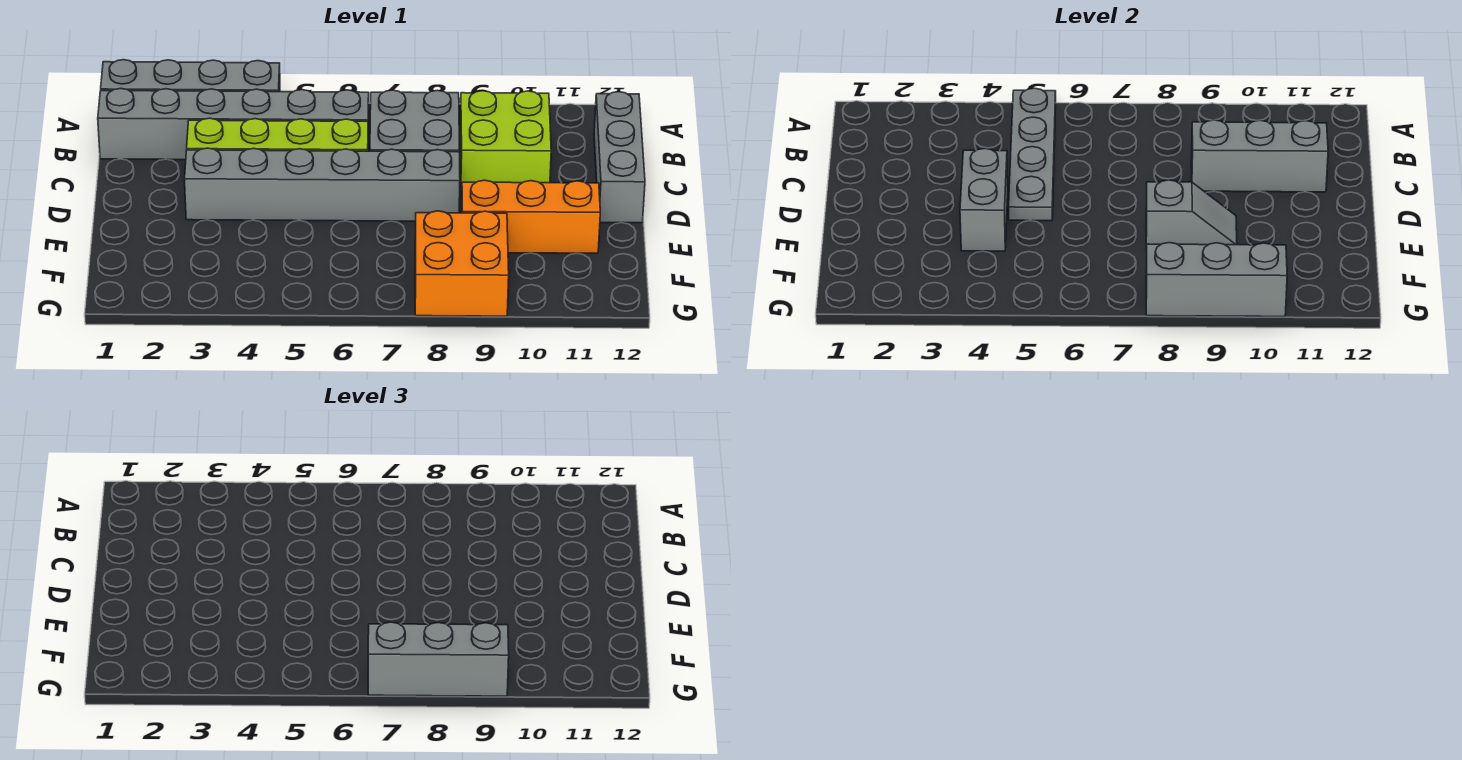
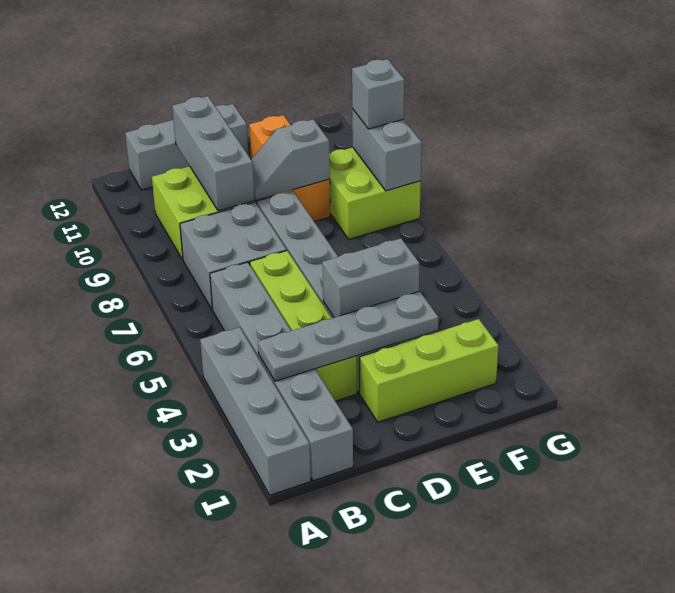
grey 1x4 plate [1009,88,1056,221] -> grey 1x4 plate moved to [258,291,439,381]
none -> lime 1x3 brick [360,319,499,422]
grey 1x2 slope [1146,180,1237,252] -> grey 1x2 slope turned to [251,119,330,200]
orange 2x2 brick [415,211,509,316] -> lime 2x2 brick [329,147,421,239]
grey 1x3 brick [368,622,509,696] -> grey 1x1 brick [352,59,404,129]
grey 1x3 brick [1146,243,1287,317] -> grey 1x2 brick [352,109,422,191]

